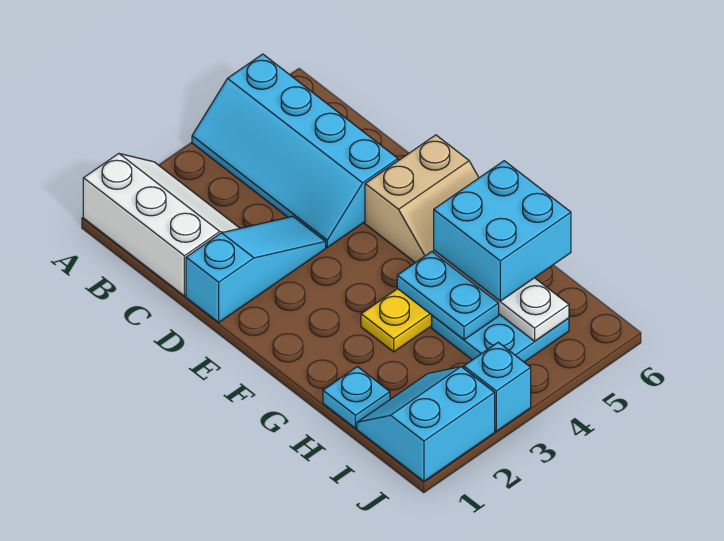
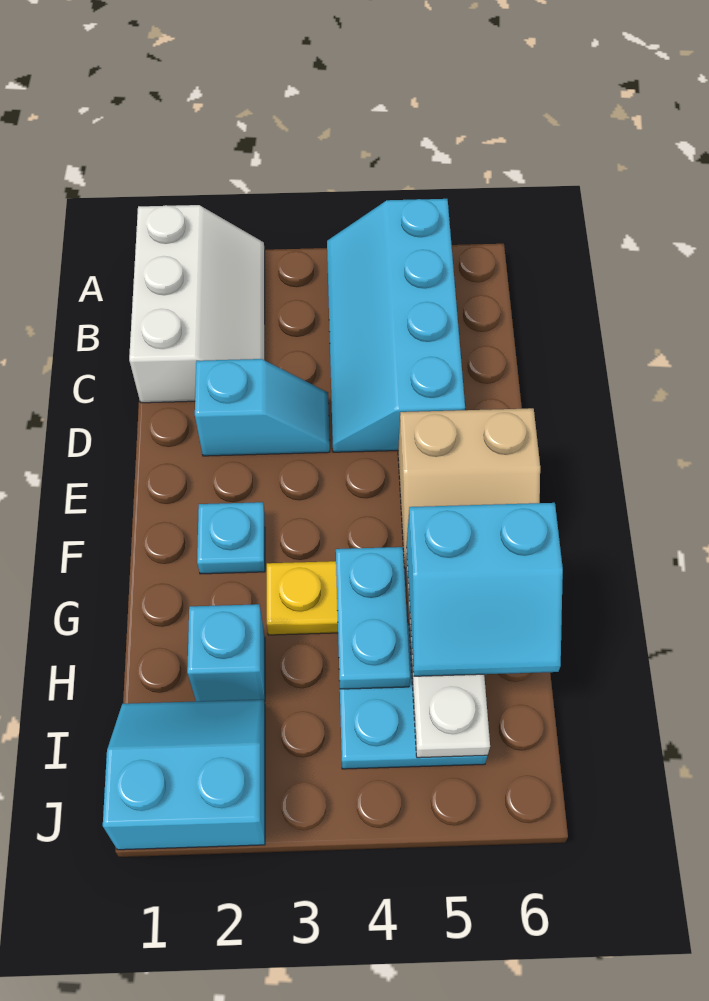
cyan 1x3 slope [186,216,326,322] -> cyan 1x2 slope [195,359,330,456]
cyan 2x2 brick [434,161,571,301] -> cyan 2x2 slope [406,503,563,676]
cyan 1x1 plate [323,367,390,428] -> cyan 1x1 plate moved to [197,502,265,574]
cyan 1x1 brick [464,342,531,431] -> cyan 1x1 brick moved to [187,604,265,702]

